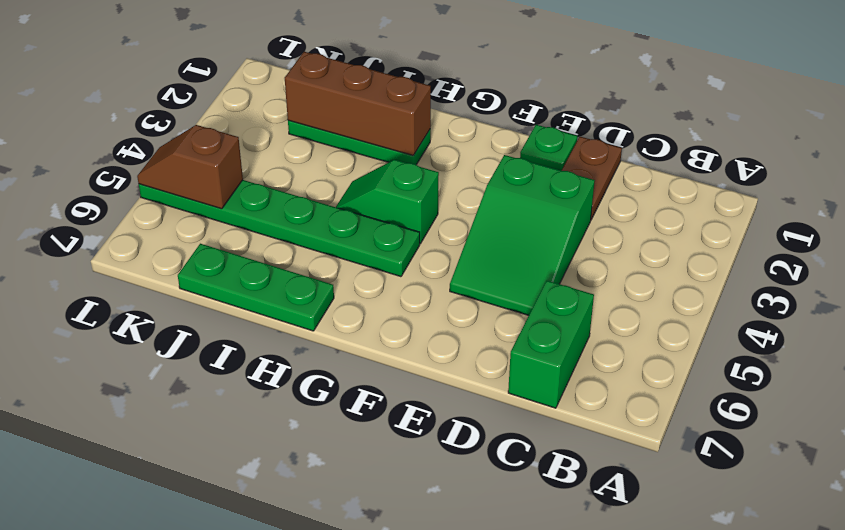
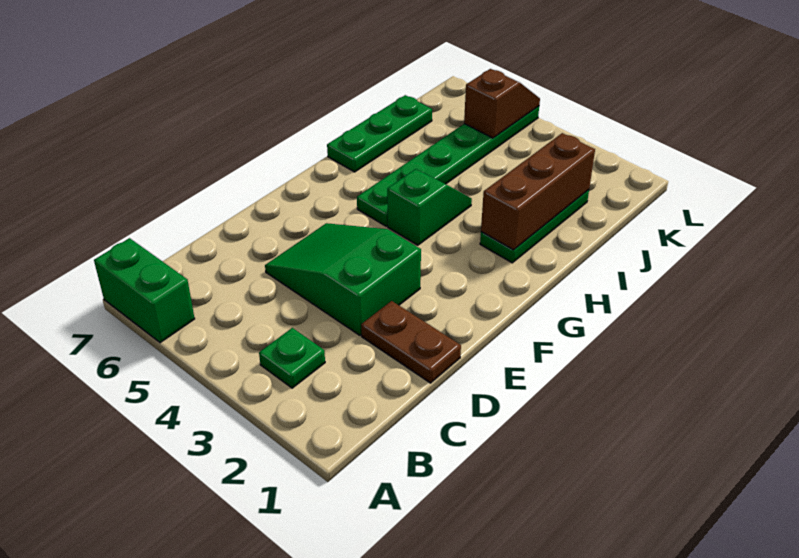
green 1x2 brick [508,281,594,408] -> green 1x2 brick moved to [94,238,195,343]
green 1x1 plate [520,125,577,171] -> green 1x1 plate moved to [259,328,325,388]

